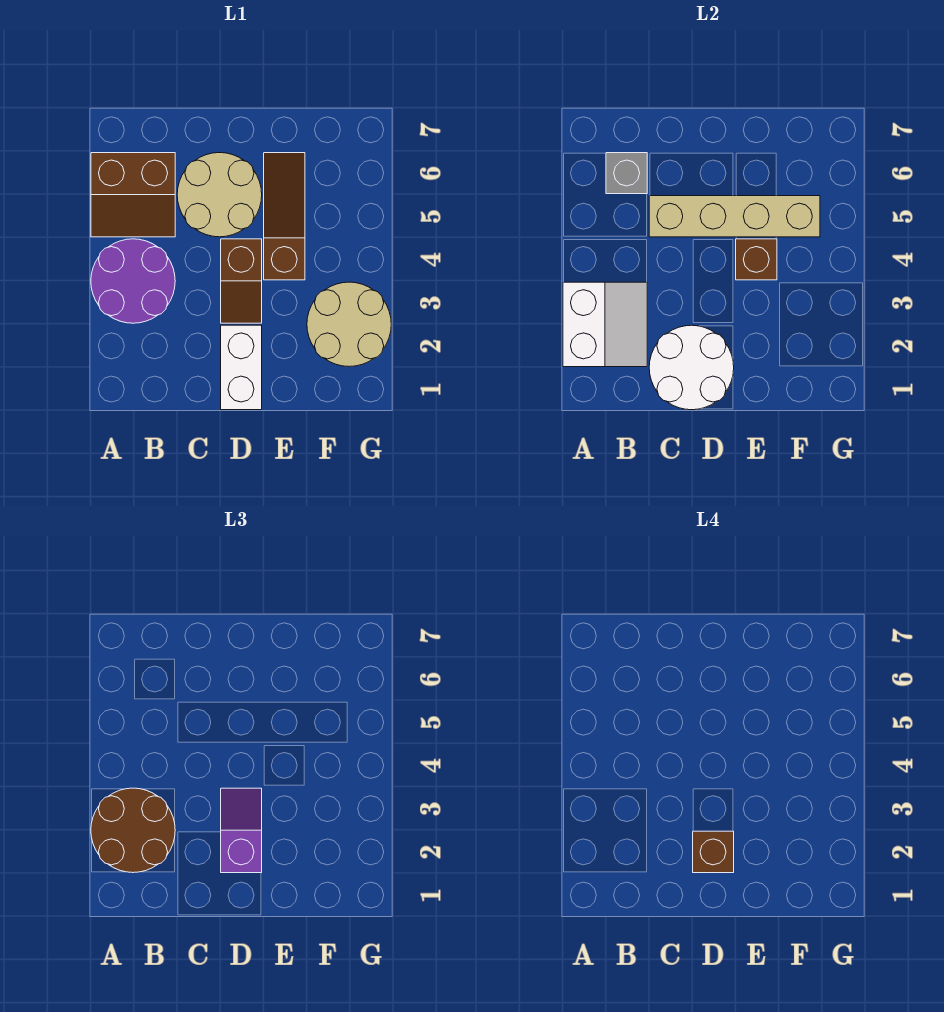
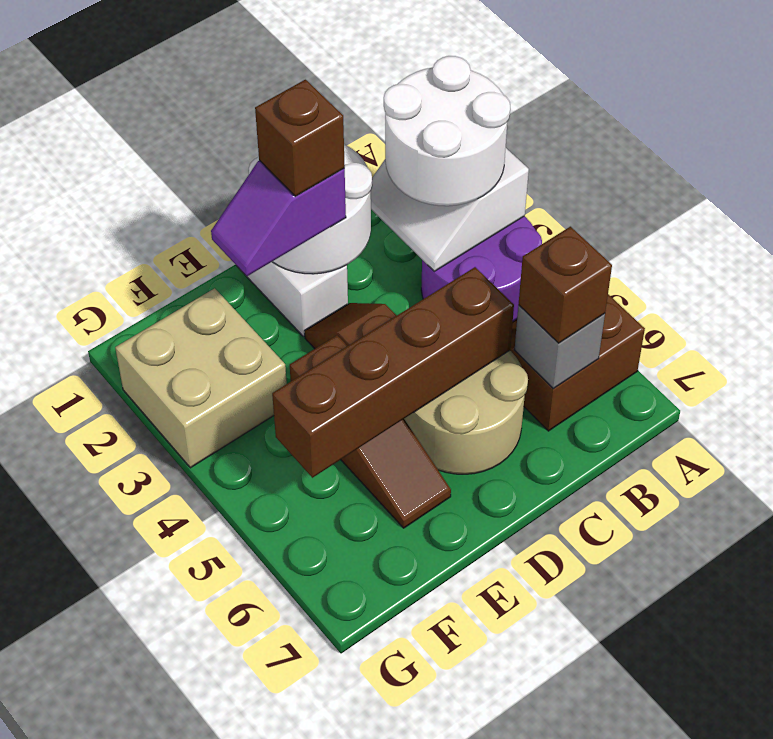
brown 2x2 round brick [91,788,175,873] -> white 2x2 round brick [384,56,510,206]
tan 1x4 brick [649,196,820,237] -> brown 1x4 brick [272,267,514,478]
purple 1x2 slope [221,788,262,873] -> purple 1x2 slope turned to [211,160,346,276]
brown 1x1 brick [736,239,777,280] -> brown 1x1 brick moved to [519,227,612,343]
tan 2x2 round brick [307,282,391,367] -> tan 2x2 brick [115,288,287,468]

